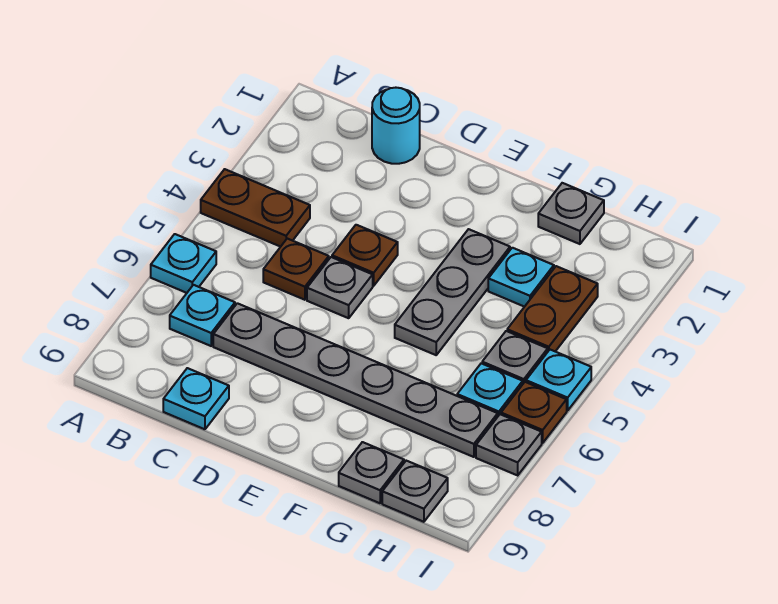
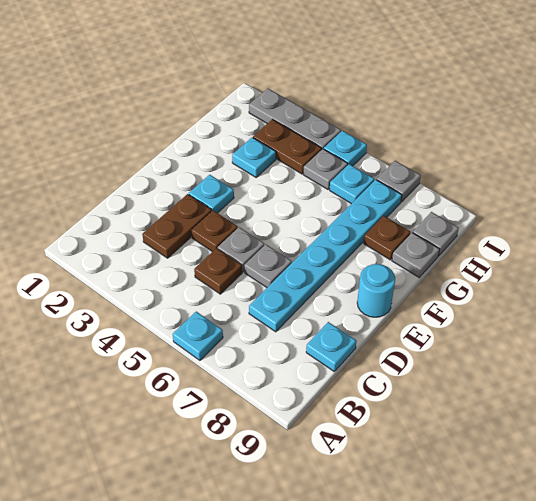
brown 1x2 plate [201,169,310,247] -> brown 1x2 plate moved to [142,194,212,258]
cyan 1x1 plate [170,285,235,346] -> cyan 1x1 plate moved to [189,175,234,213]
cyan 1x1 round brick [372,88,420,164] -> cyan 1x1 round brick moved to [357,264,395,317]
grey 1x6 plate [213,303,498,457] -> cyan 1x6 plate [249,180,402,332]
grey 1x3 plate [395,229,510,355] -> grey 1x3 plate moved to [249,88,341,149]
grey 1x1 plate [538,183,604,244] -> grey 1x1 plate moved to [244,244,292,287]
brown 1x1 plate [501,382,567,443] -> brown 1x1 plate moved to [364,216,411,260]

